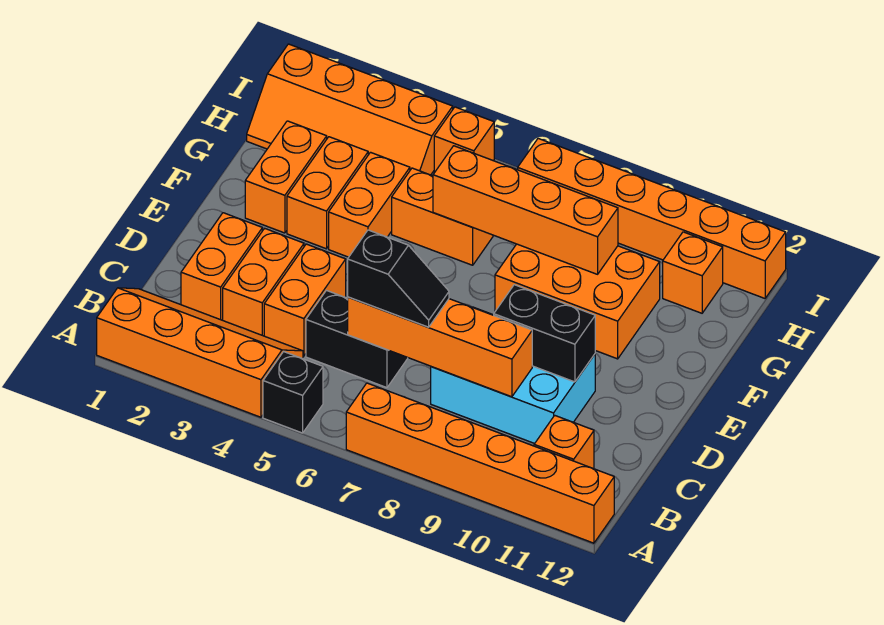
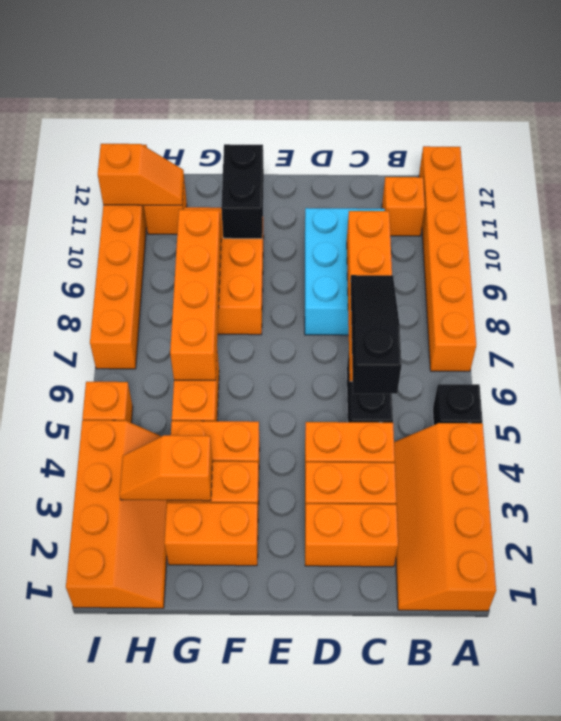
black 1x2 slope [348,230,449,327] -> black 1x3 slope [350,275,402,394]
black 1x2 brick [494,285,595,382] -> black 1x2 brick moved to [221,144,264,239]
none -> orange 1x2 slope [120,435,213,501]
none -> orange 1x2 slope [98,144,184,205]

